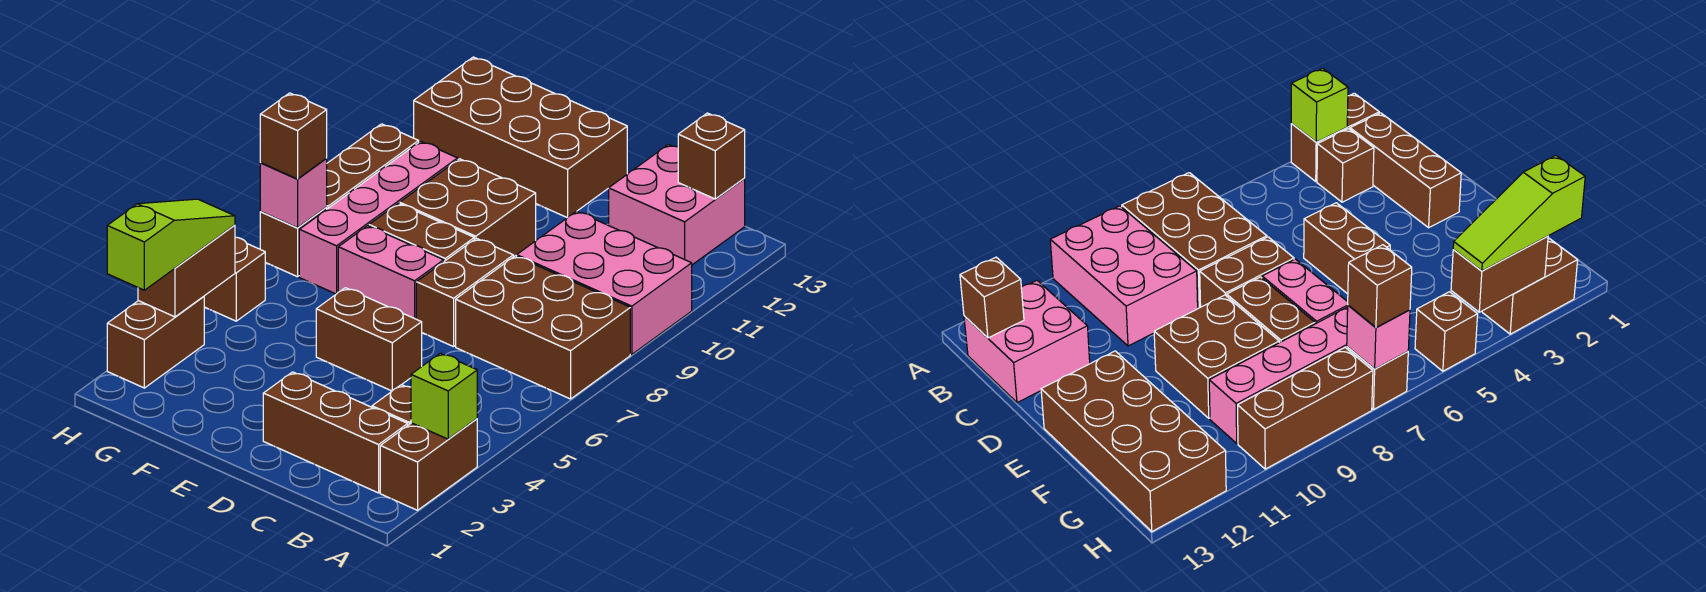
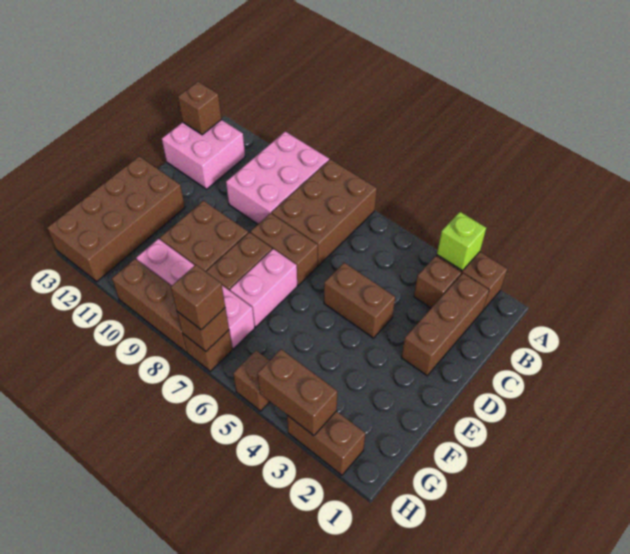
brown 1x2 brick [316,288,422,391] -> brown 1x2 brick turned to [324,263,395,338]
lime 1x3 slope [107,199,235,290] -> none
pink 1x1 brick [260,159,327,228] -> brown 1x1 brick [177,308,229,351]

